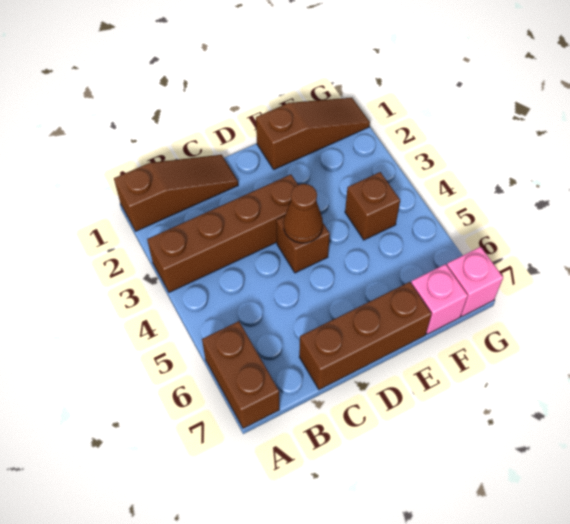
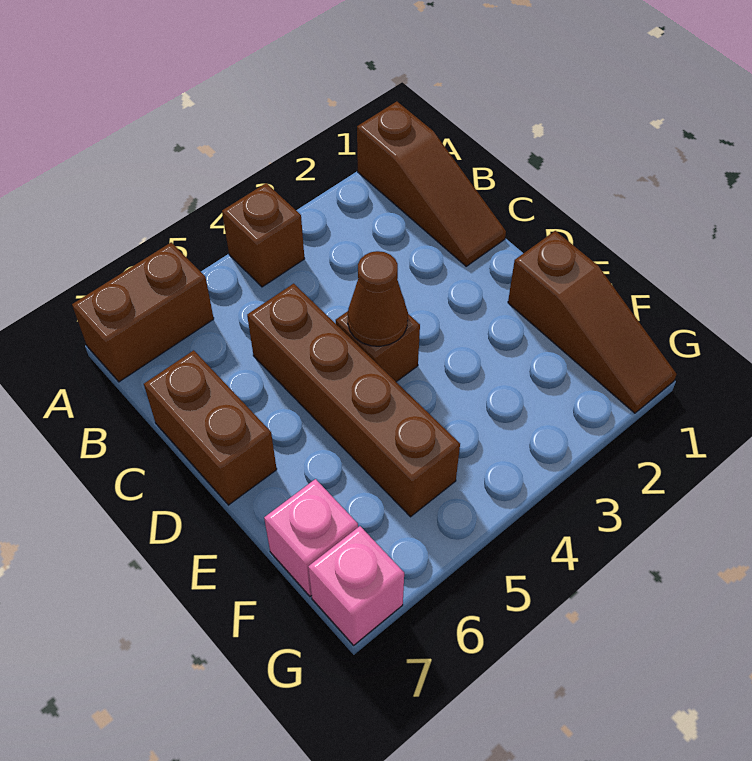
brown 1x4 brick [147,175,298,292] -> brown 1x4 brick moved to [247,284,460,517]
brown 1x3 brick [299,282,432,390] -> brown 1x2 brick [144,350,277,505]
brown 1x1 brick [345,172,400,240] -> brown 1x1 brick moved to [222,183,305,287]

